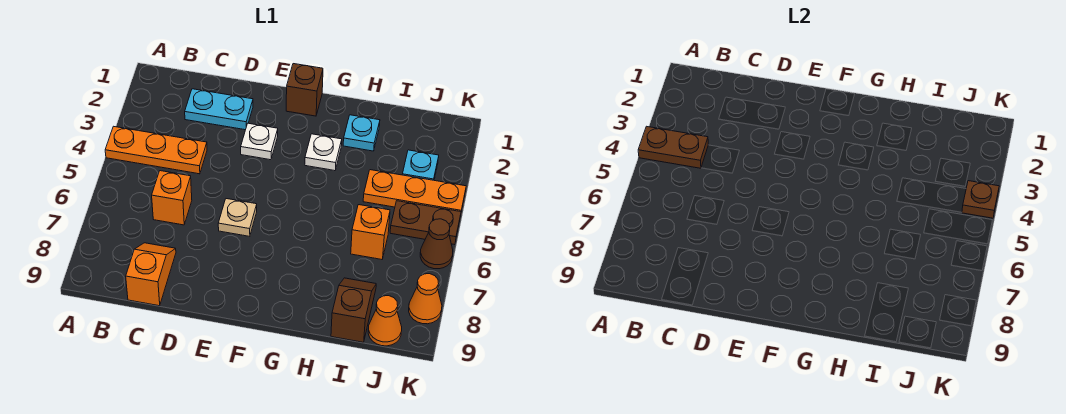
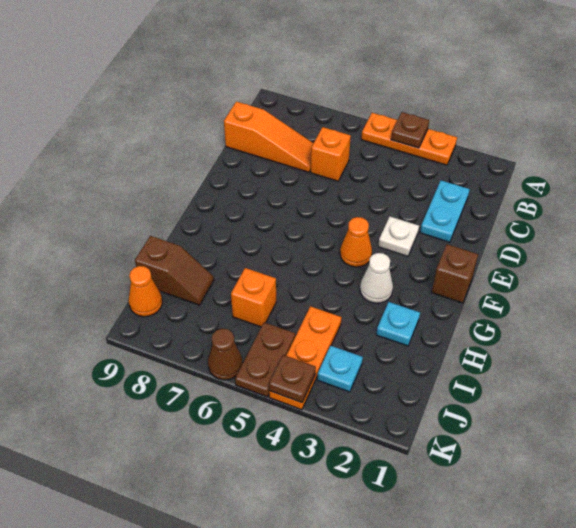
orange 1x3 plate [105,126,207,174] -> orange 1x3 plate turned to [361,113,457,165]
brown 1x2 plate [638,126,708,168] -> brown 1x1 plate [391,112,429,148]
orange 1x2 slope [126,243,176,306] -> orange 1x3 slope [224,102,313,172]
tan 1x1 plate [218,199,257,236] -> none
white 1x1 plate [305,134,342,171] -> white 1x1 cone [360,253,393,303]
orange 1x1 cone [409,274,442,324] -> orange 1x1 cone moved to [340,217,372,267]

